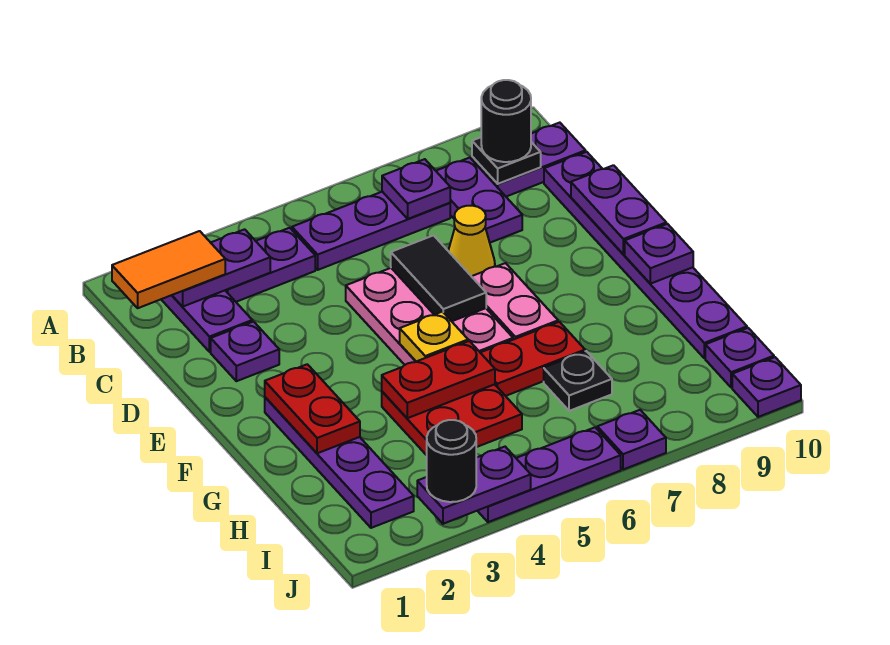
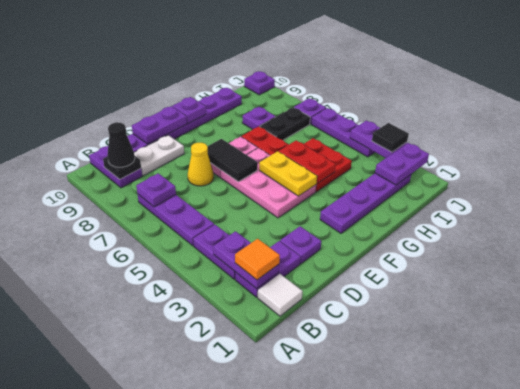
none -> white 1x1 tile [258,274,303,316]
orange 1x2 tile [112,231,225,308] -> orange 1x1 tile [235,239,280,280]
purple 1x2 plate [436,158,522,243] -> purple 1x2 plate moved to [375,143,429,185]
black 1x1 round brick [481,80,531,162] -> black 1x1 cone [107,122,135,167]
none -> white 1x2 plate [134,135,184,176]
pink 2x3 plate [346,268,513,365] -> pink 2x3 plate turned to [221,148,316,218]
black 1x2 tile [391,235,486,321] -> black 1x2 tile turned to [208,139,258,182]
red 1x2 plate [265,364,360,453] -> none
yellow 1x1 plate [400,312,468,361] -> yellow 1x2 plate [259,151,317,196]
black 1x1 plate [544,351,612,411] -> black 1x2 plate [260,107,310,140]
purple 1x1 plate [705,328,774,388] -> purple 1x1 plate moved to [242,107,276,129]
black 1x1 round brick [427,420,476,502] -> black 1x1 tile [372,123,409,152]

